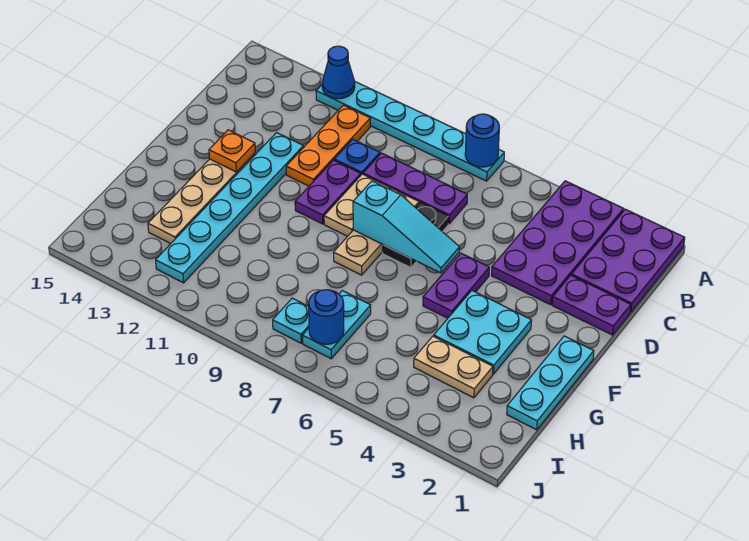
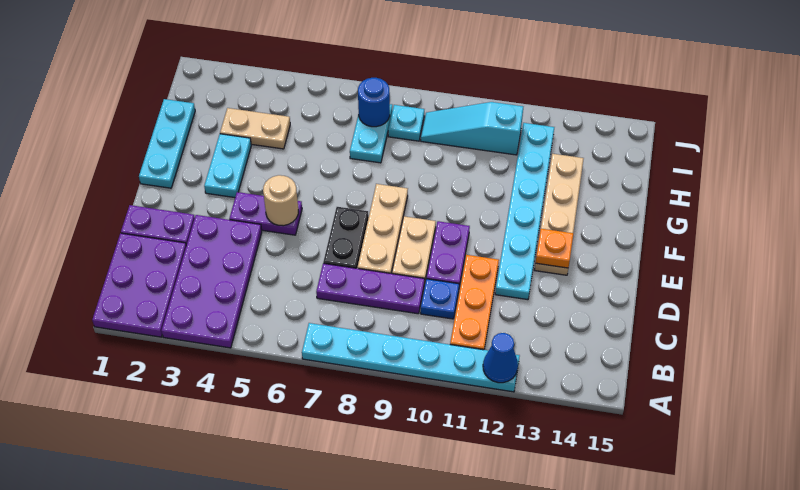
blue 1x1 round brick [465,114,499,167] -> none
purple 1x2 plate [423,253,489,318] -> purple 1x2 plate turned to [229,192,302,235]
none -> tan 1x1 round brick [263,175,298,226]
cyan 1x3 slope [353,181,459,273] -> cyan 1x3 slope moved to [421,102,523,155]
cyan 2x2 plate [434,291,532,374] -> cyan 1x2 plate [204,134,251,198]

